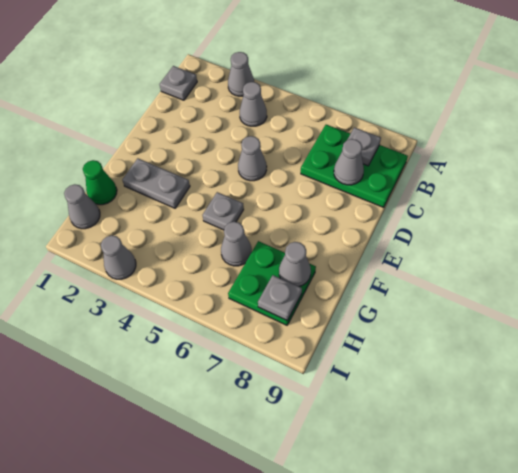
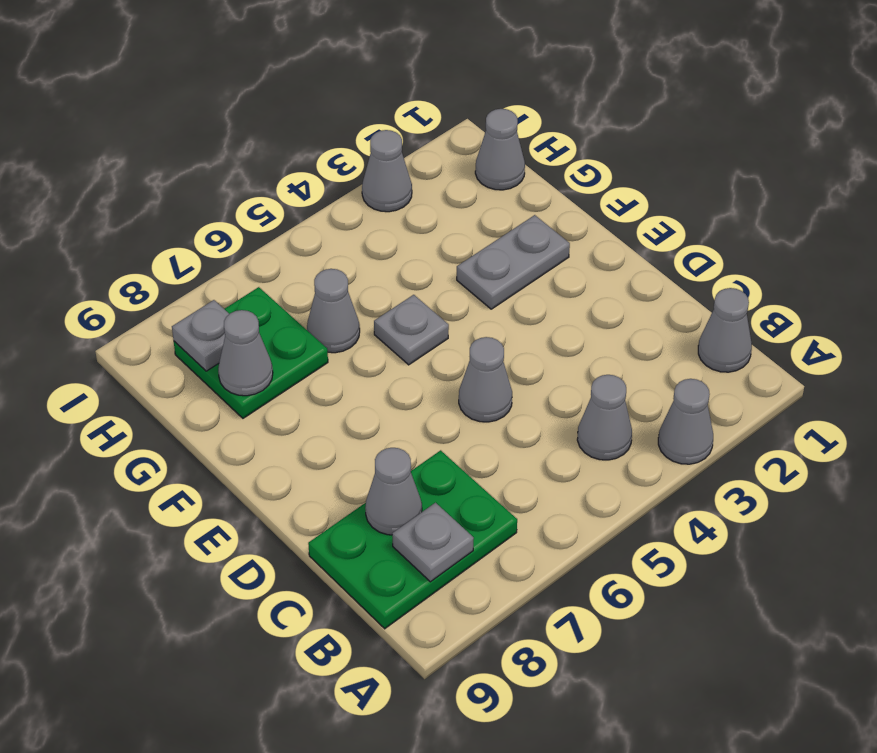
grey 1x1 plate [160,66,197,100] -> grey 1x1 cone [698,288,752,372]
green 1x1 cone [83,160,117,205] -> none

